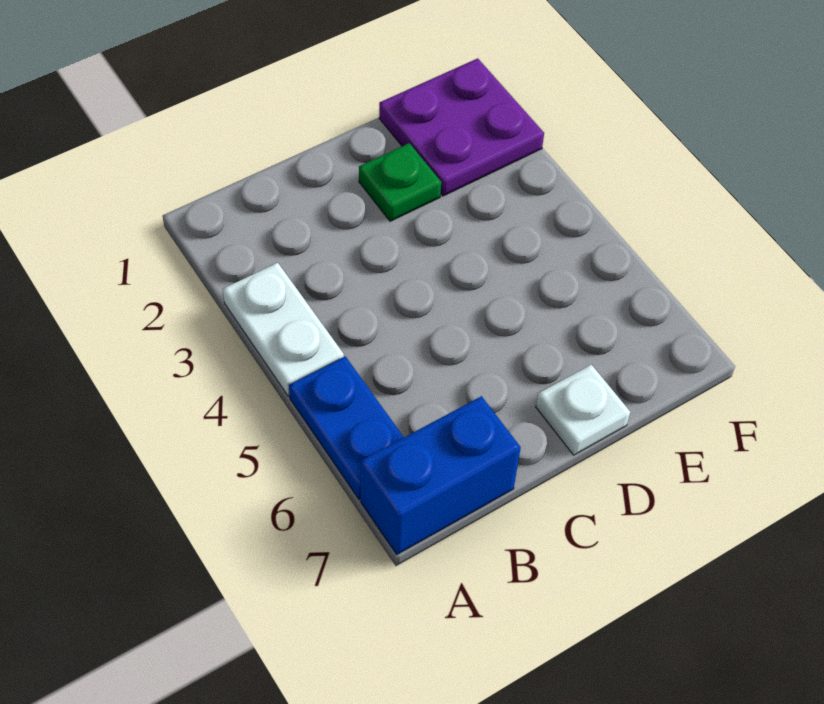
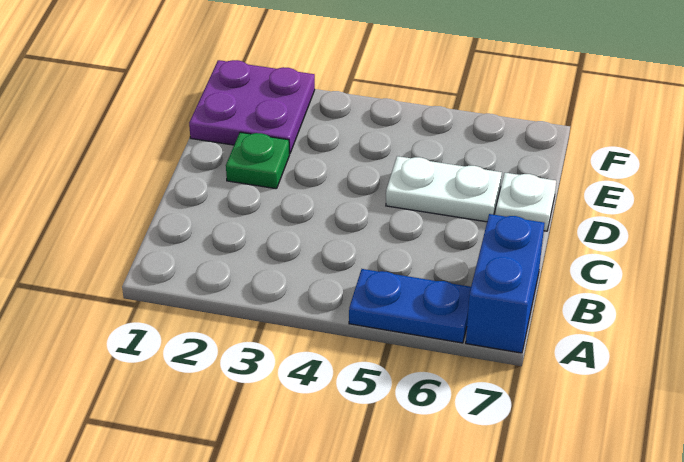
white 1x2 plate [223,263,344,396] -> white 1x2 plate moved to [386,156,502,222]

